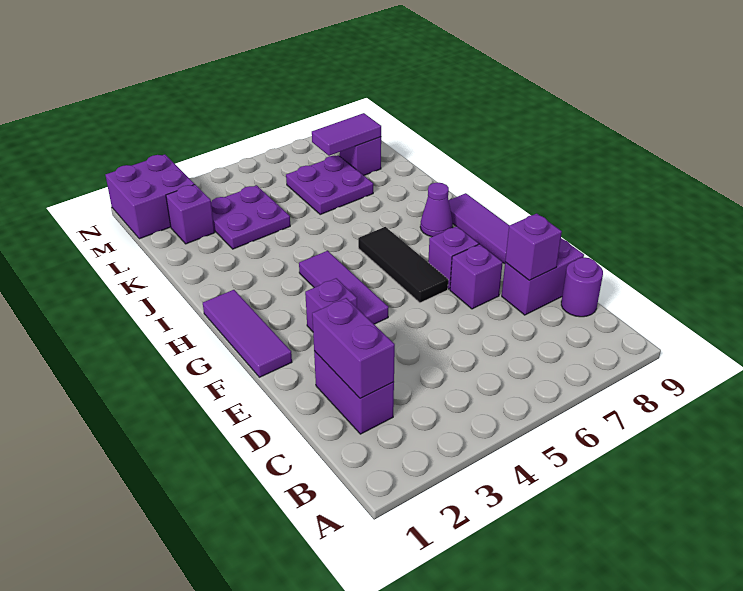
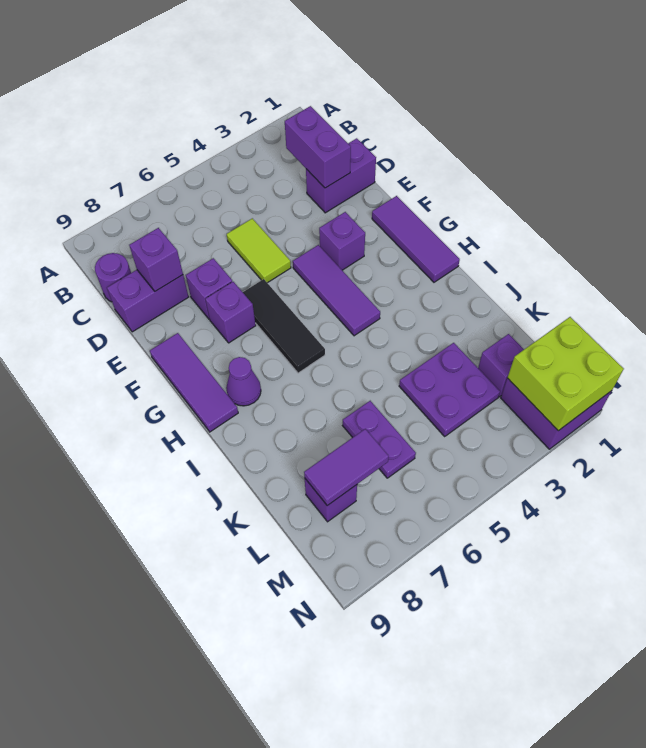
purple 1x2 brick [314,351,394,434] -> purple 1x2 brick turned to [306,138,376,213]
none -> lime 1x2 tile [227,218,291,283]
purple 2x2 plate [286,155,373,214] -> purple 1x2 plate [343,401,416,478]
none -> lime 2x2 brick [508,317,624,431]

